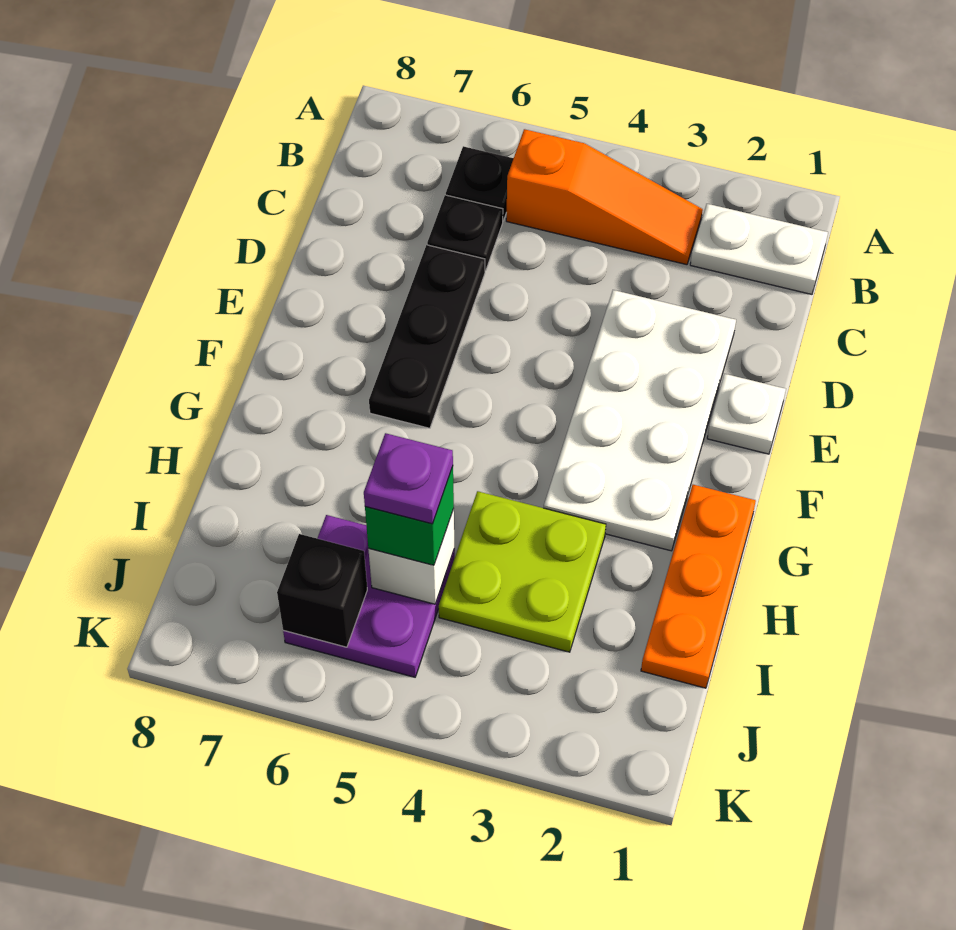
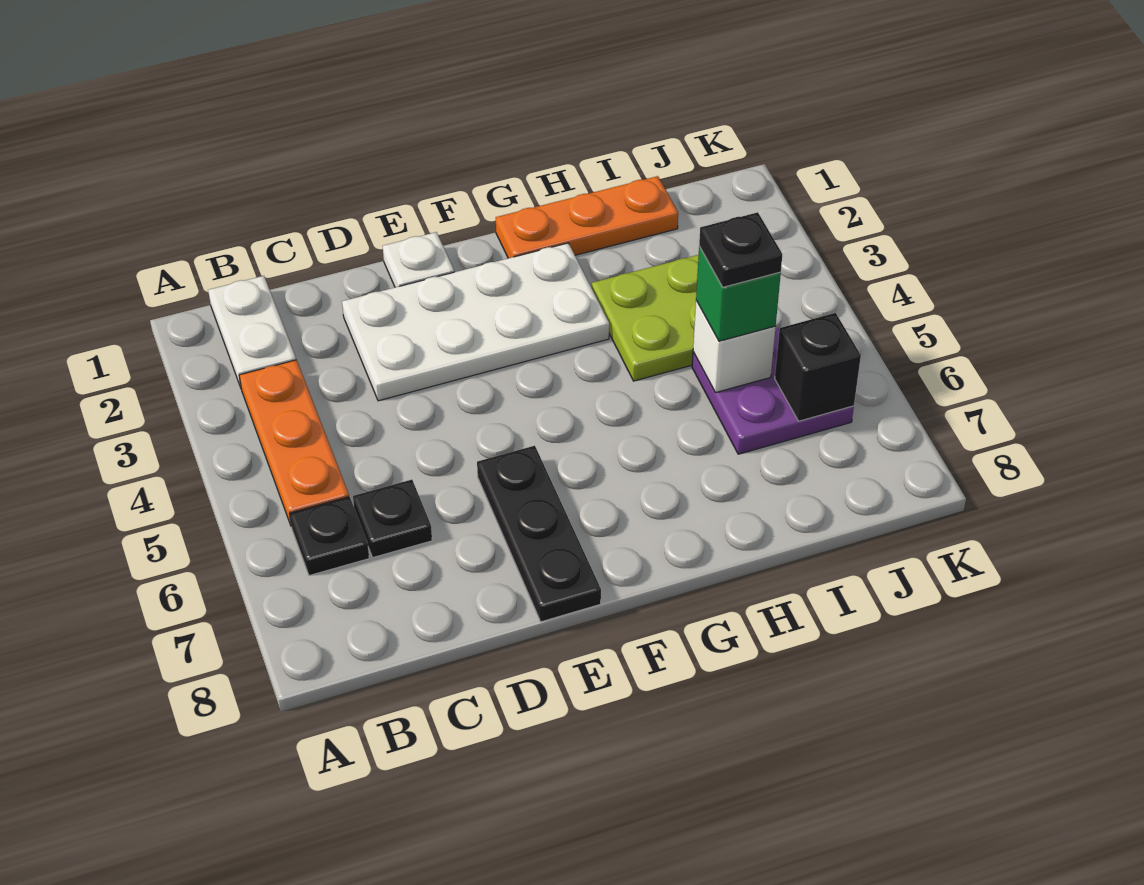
orange 1x3 slope [506,129,703,265] -> orange 1x3 plate [239,360,349,525]
black 1x3 plate [369,245,485,428] -> black 1x3 plate turned to [477,446,601,622]
purple 1x1 plate [364,433,453,524] -> black 1x1 plate [699,212,783,287]

